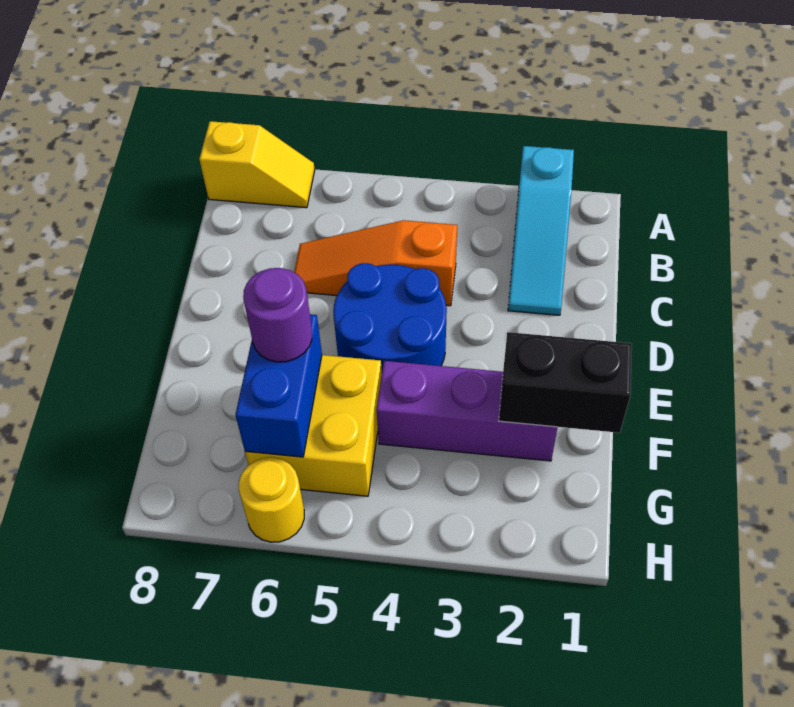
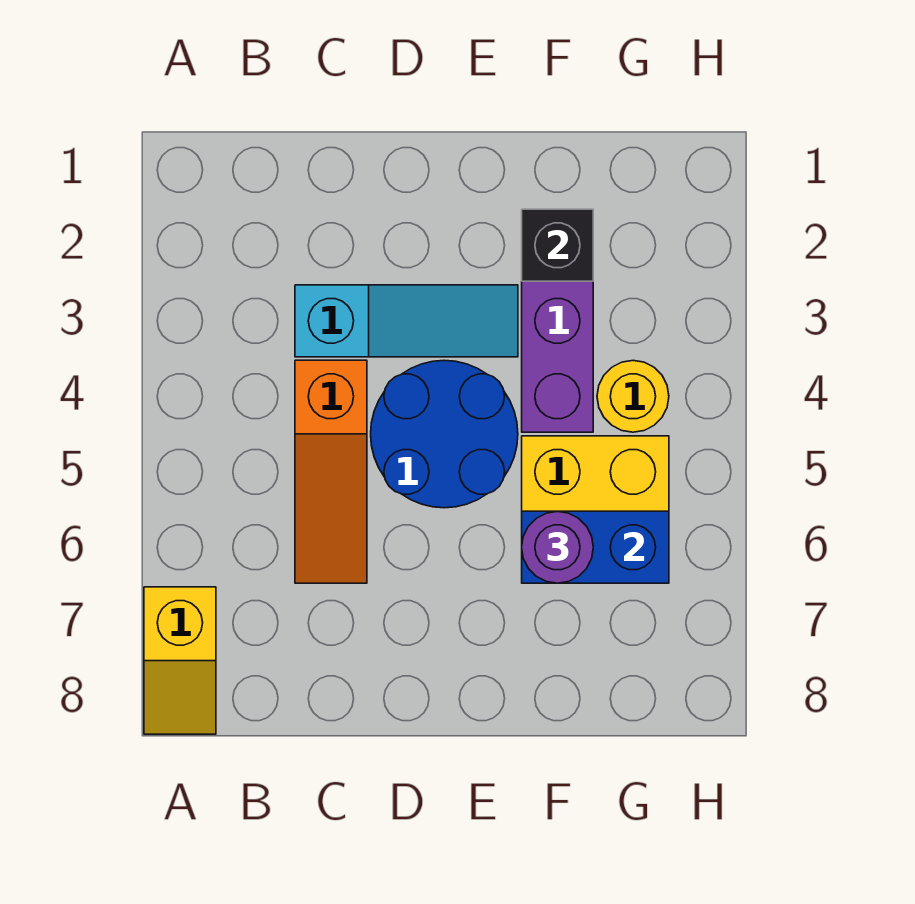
cyan 1x3 slope [508,146,574,315] -> cyan 1x3 slope moved to [295,285,518,357]
yellow 1x2 slope [199,121,315,208] -> yellow 1x2 slope turned to [144,587,216,734]
black 1x2 brick [499,332,632,433] -> black 1x1 brick [522,209,593,281]
yellow 1x1 round brick [239,457,304,542] -> yellow 1x1 round brick moved to [597,361,669,432]

